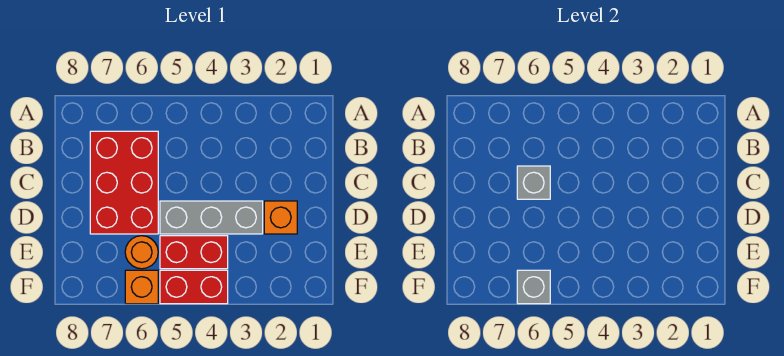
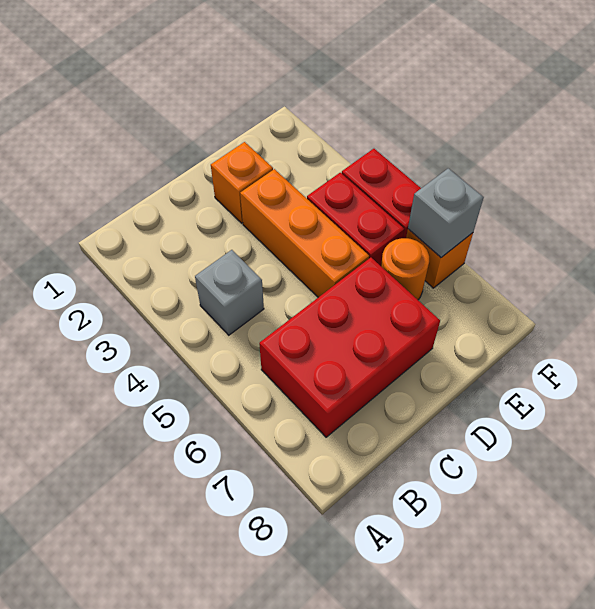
grey 1x1 brick [517,166,550,199] -> grey 1x1 brick moved to [195,250,264,335]
grey 1x3 brick [160,201,263,234] -> orange 1x3 brick [240,169,369,297]

